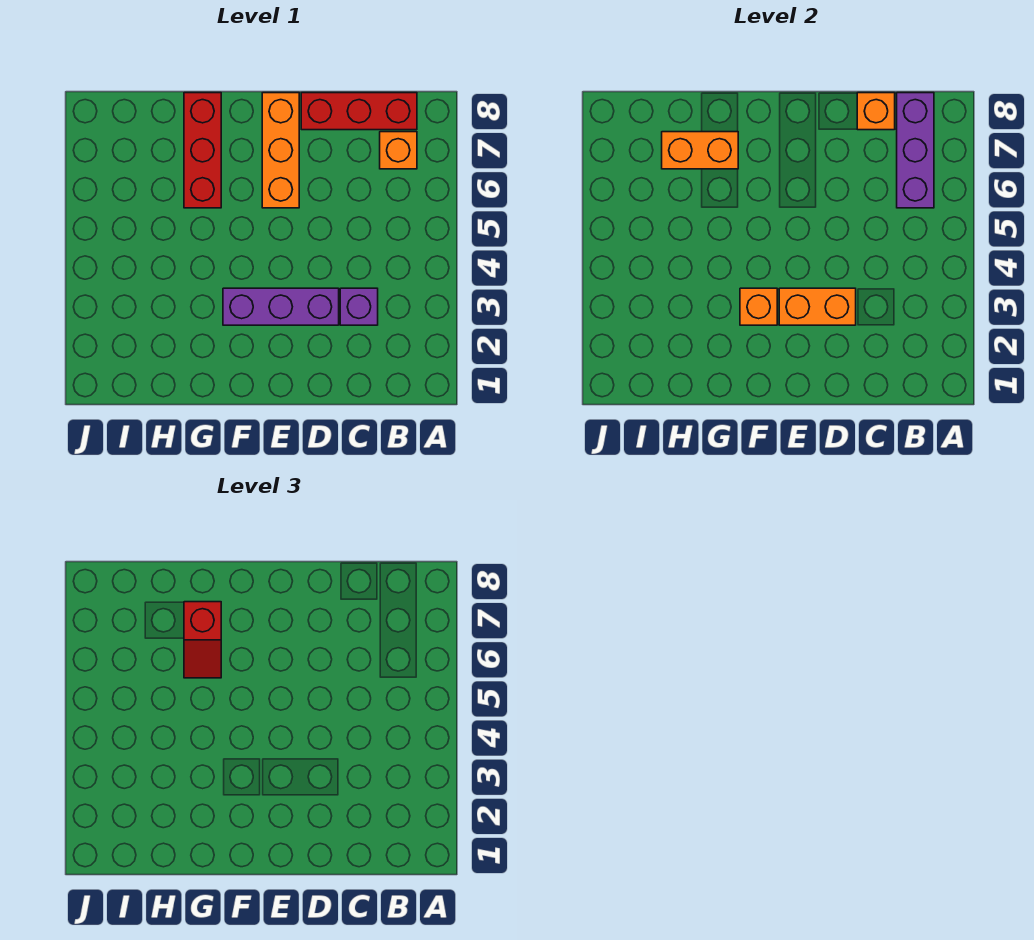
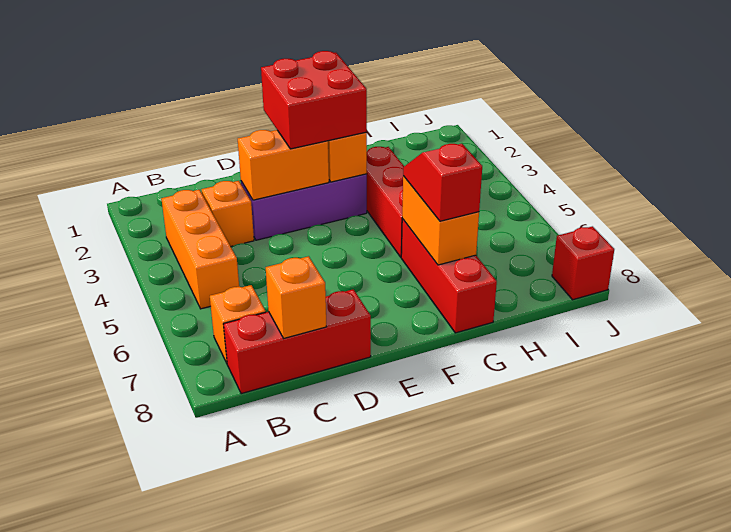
purple 1x3 brick [897,93,934,208] -> none
purple 1x1 brick [340,288,378,325] -> orange 1x1 brick [202,181,254,246]
none -> red 2x2 brick [261,51,367,149]
orange 1x3 brick [262,93,299,208] -> orange 1x3 brick moved to [161,190,239,309]
none -> red 1x3 brick [367,147,404,257]
orange 1x2 brick [662,132,738,169] -> orange 1x2 brick turned to [402,176,479,265]
none -> red 1x1 brick [552,226,614,300]

